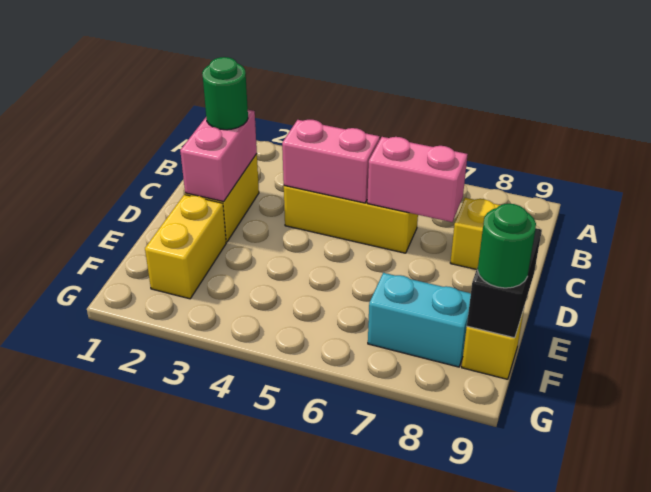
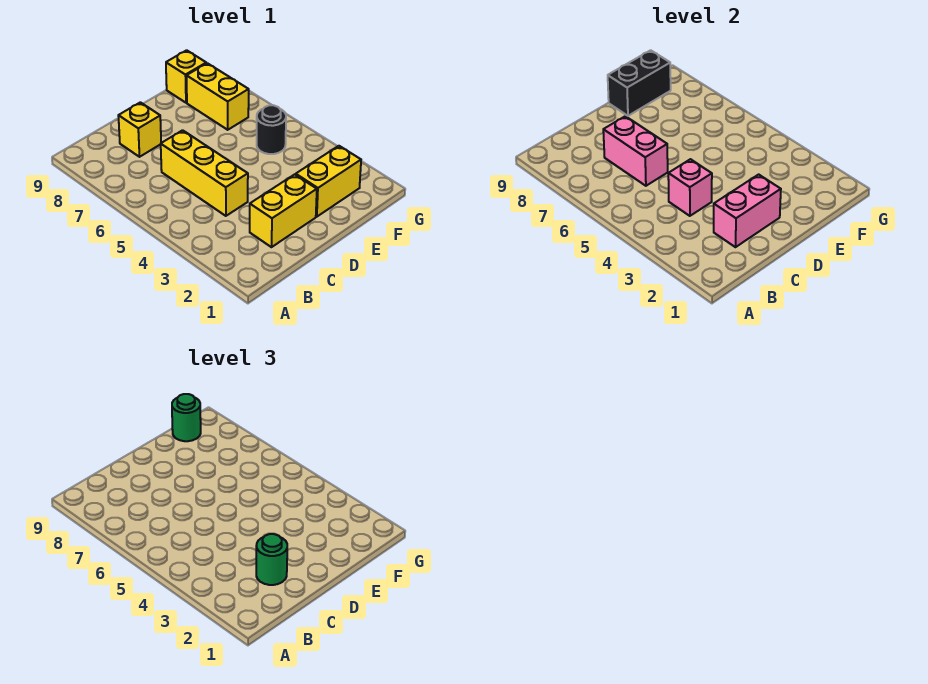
pink 1x2 brick [282,120,380,203] -> pink 1x1 brick [668,159,712,216]
none -> black 1x1 round brick [257,105,286,154]
cyan 1x2 brick [368,273,471,367] -> yellow 1x2 brick [186,63,249,130]

